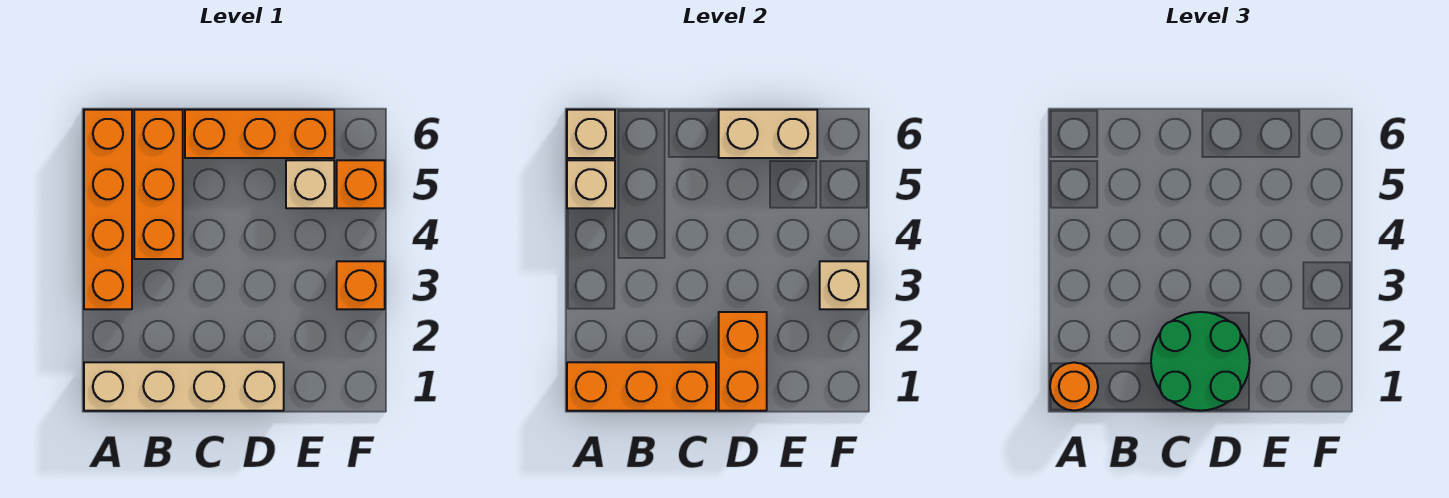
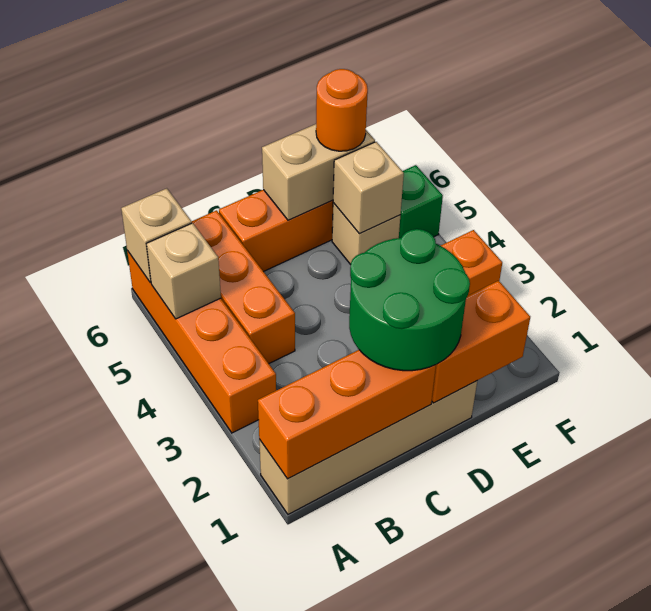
orange 1x1 round brick [1050,363,1098,411] -> orange 1x1 round brick moved to [316,69,368,151]
orange 1x2 brick [719,312,767,411] -> orange 1x2 brick turned to [432,281,530,403]
tan 1x1 brick [820,261,868,309] -> tan 1x1 brick moved to [333,142,404,234]
orange 1x1 brick [337,160,385,208] -> green 1x1 brick [399,165,443,238]

